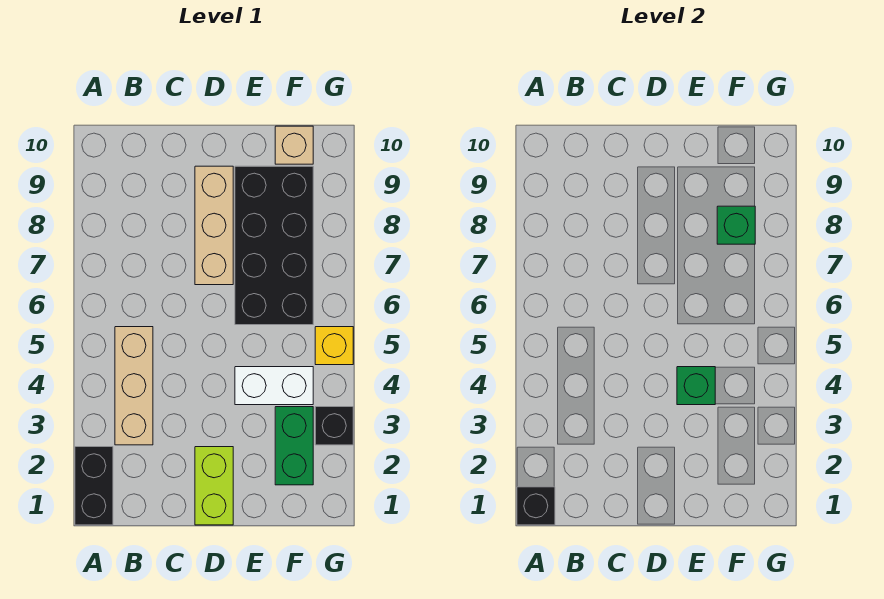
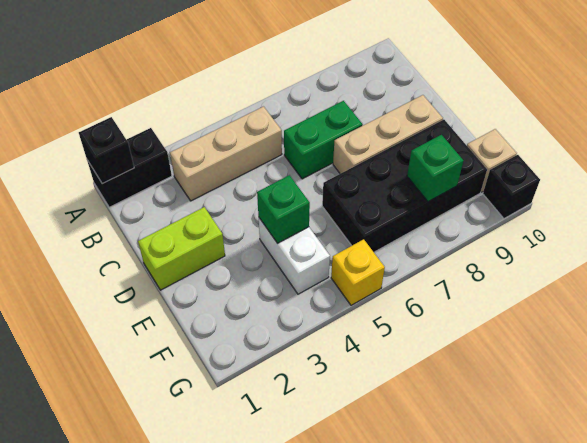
green 1x2 brick [275,407,313,485] -> green 1x2 brick moved to [284,101,363,179]
black 1x1 brick [315,407,353,445] -> black 1x1 brick moved to [483,155,540,218]

